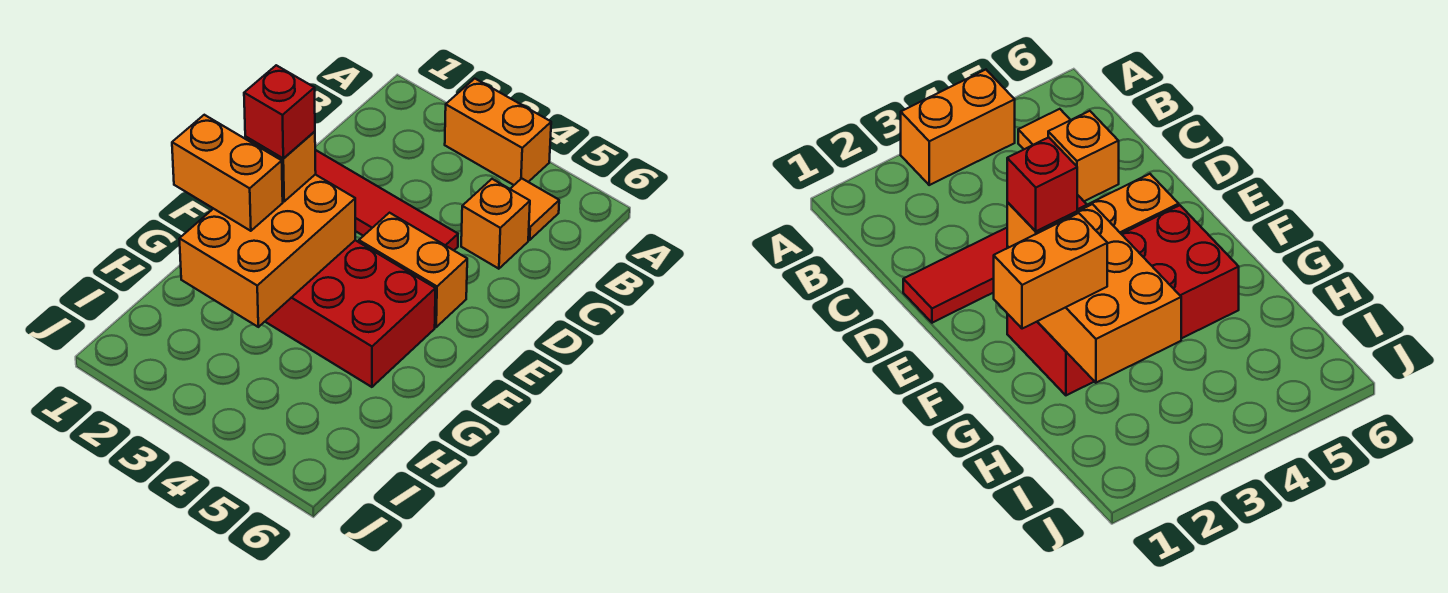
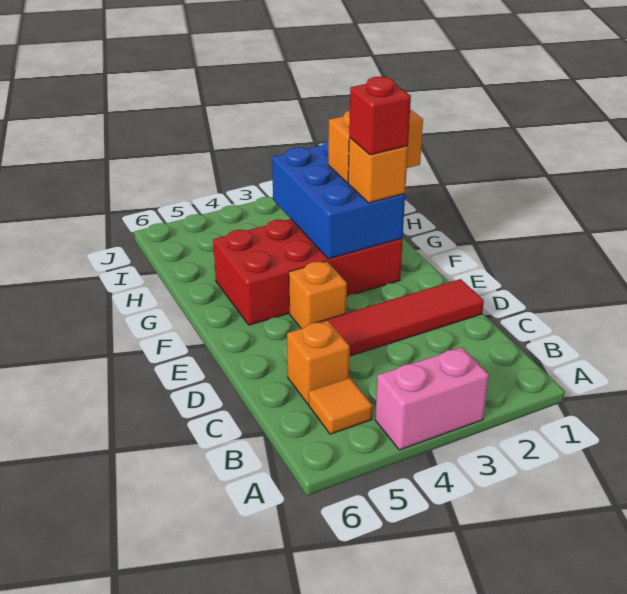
orange 1x2 brick [445,79,551,185] -> pink 1x2 brick [375,347,489,450]
orange 1x2 brick [359,213,467,327] -> orange 1x1 brick [289,261,347,329]
orange 2x3 brick [179,174,355,327] -> blue 2x3 brick [272,140,405,259]

